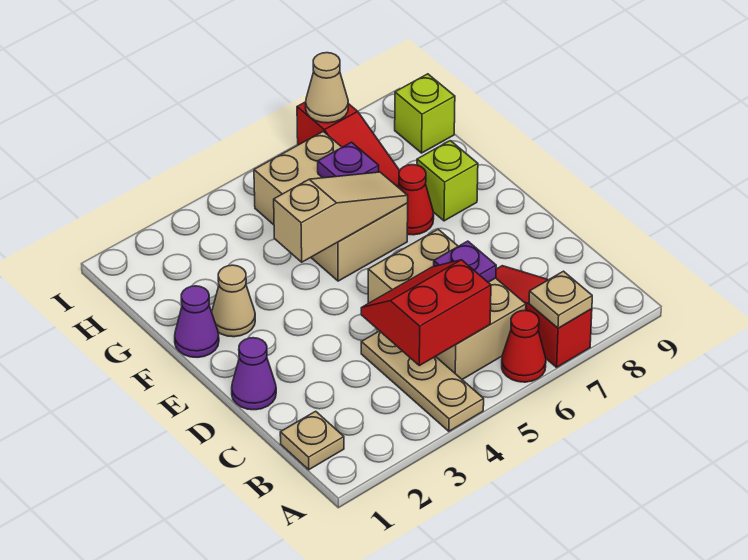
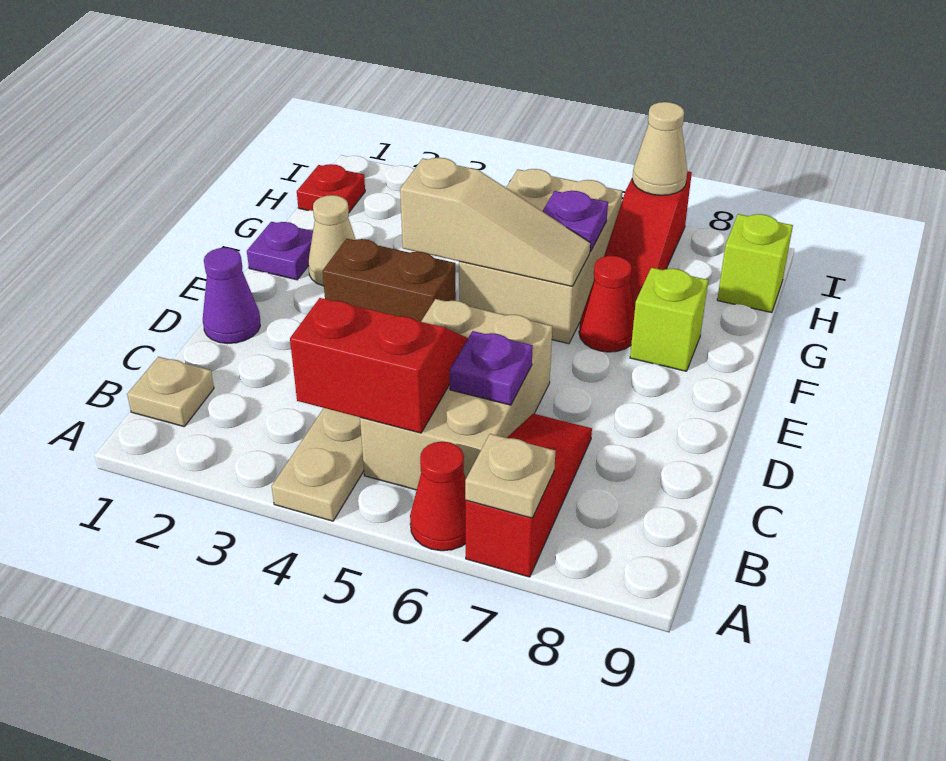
none -> brown 1x2 brick [323,239,456,322]
purple 1x1 cone [175,286,219,358] -> purple 1x1 plate [247,222,313,280]
none -> red 1x1 plate [297,164,365,212]

